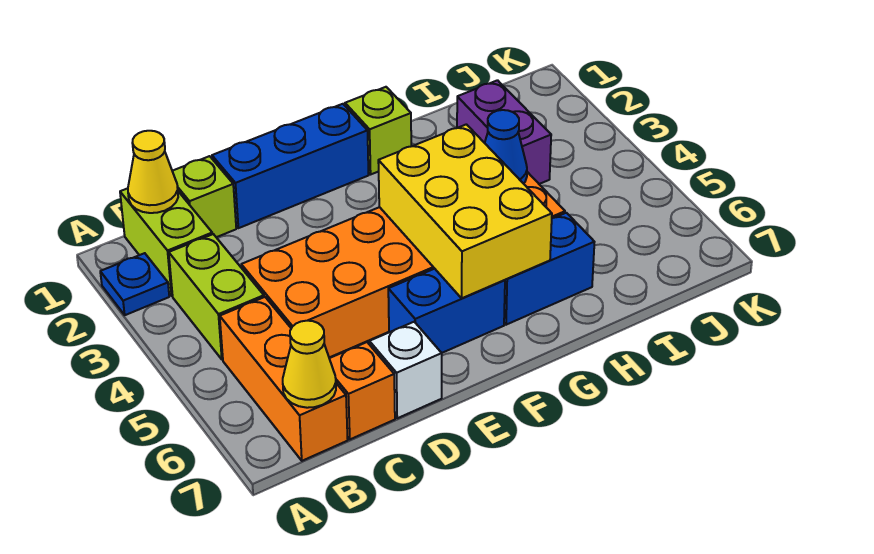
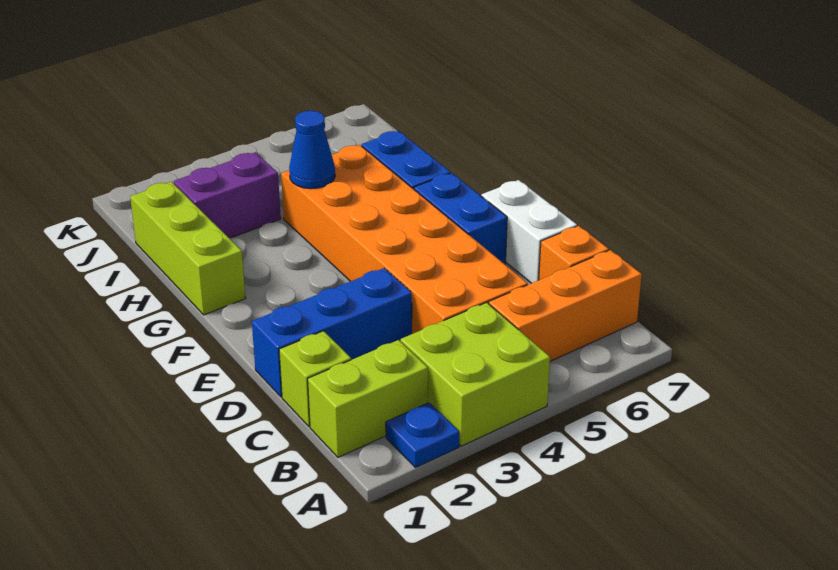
yellow 1x1 cone [128,131,178,213] -> none
lime 1x2 brick [169,234,264,360] -> lime 2x2 brick [401,302,550,446]
yellow 1x1 cone [283,321,336,408] -> none
blue 1x3 brick [212,104,368,228] -> blue 1x3 brick turned to [252,268,412,397]
white 1x1 brick [369,322,442,418] -> white 1x2 brick [482,180,577,283]
yellow 2x3 brick [378,124,552,298] -> none
lime 1x1 brick [345,87,411,174] -> lime 1x3 brick [130,182,245,315]

